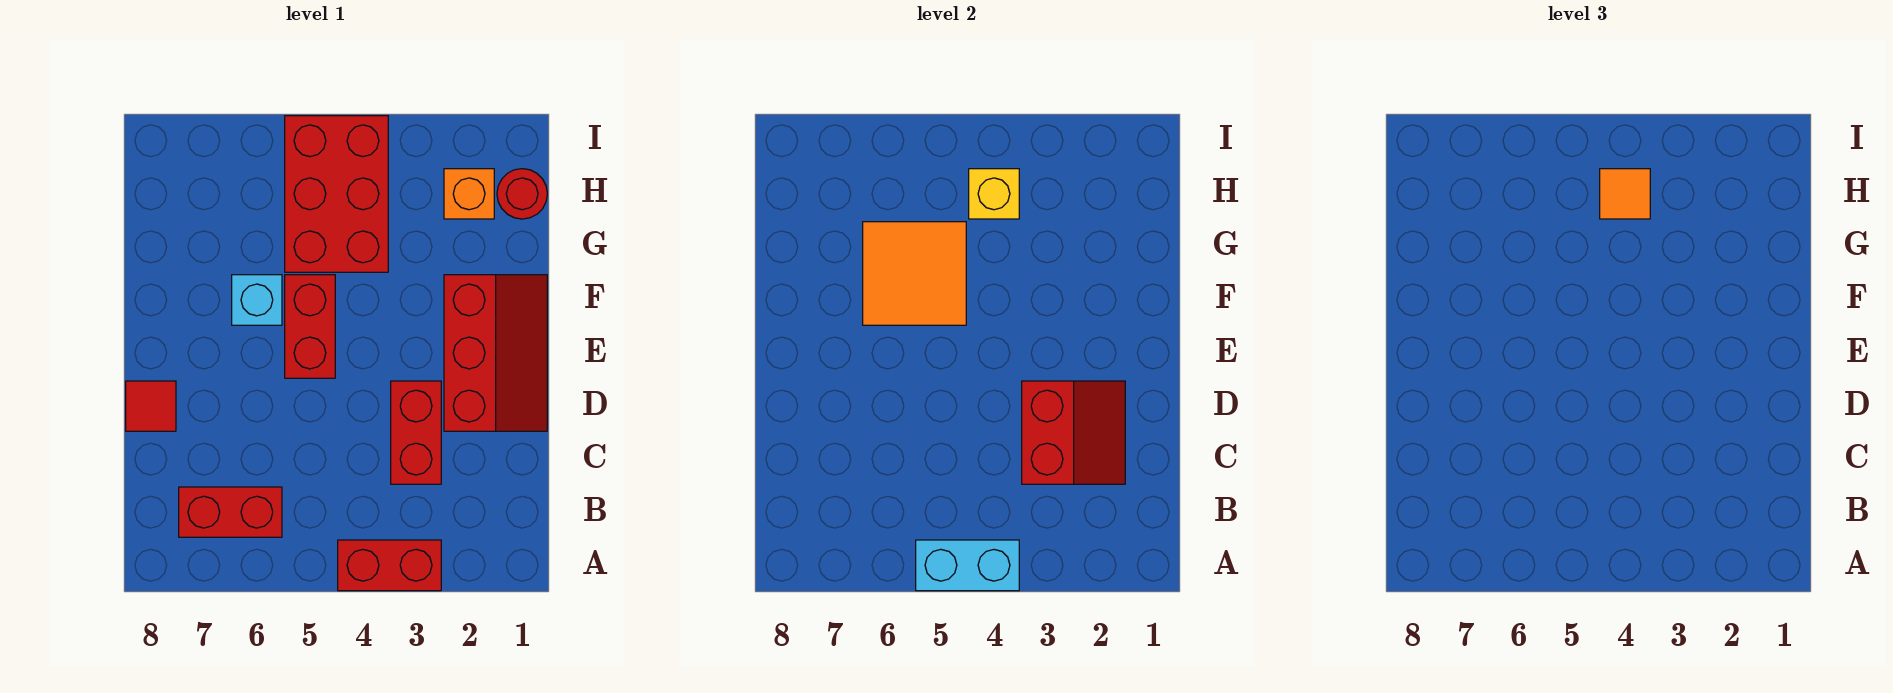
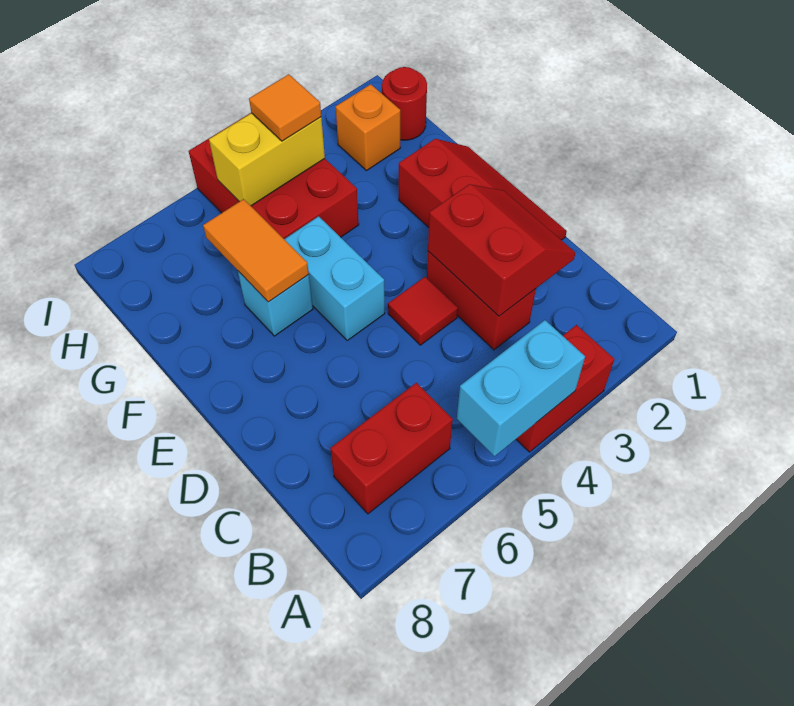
red 1x1 tile [126,381,176,431] -> red 1x1 tile moved to [388,277,458,345]
red 1x2 brick [285,275,335,378] -> cyan 1x2 brick [284,216,385,340]
orange 2x2 tile [863,222,966,325] -> orange 1x2 tile [203,199,309,302]
yellow 1x1 brick [969,169,1019,219] -> yellow 1x2 brick [209,113,325,206]

